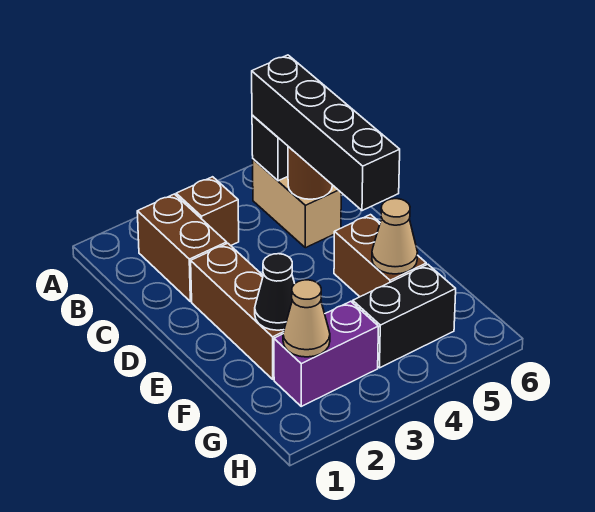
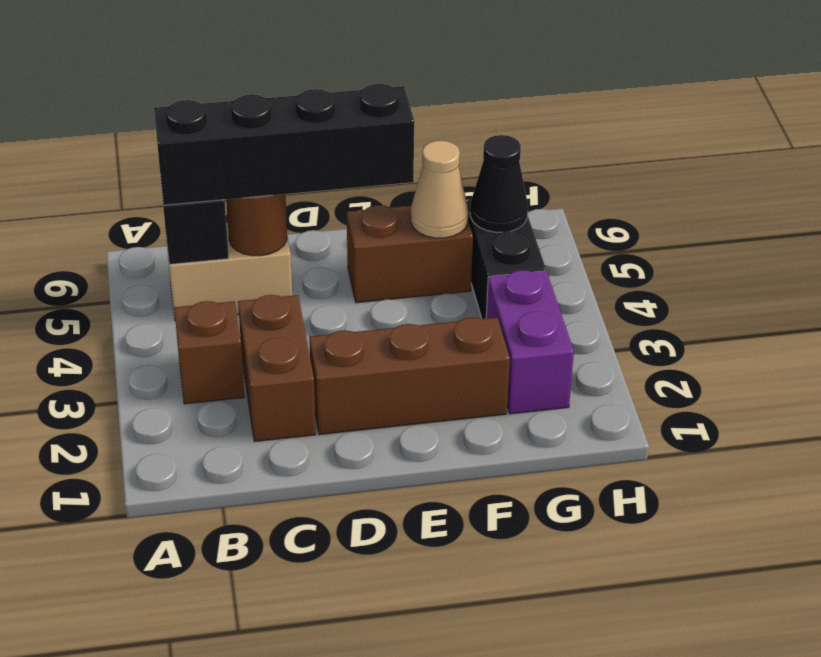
brown 1x2 brick [137,194,227,302] -> brown 1x2 brick turned to [238,295,316,442]
black 1x1 cone [255,254,295,330] -> black 1x1 cone moved to [470,135,528,232]
tan 1x1 cone [283,280,330,357] -> none

